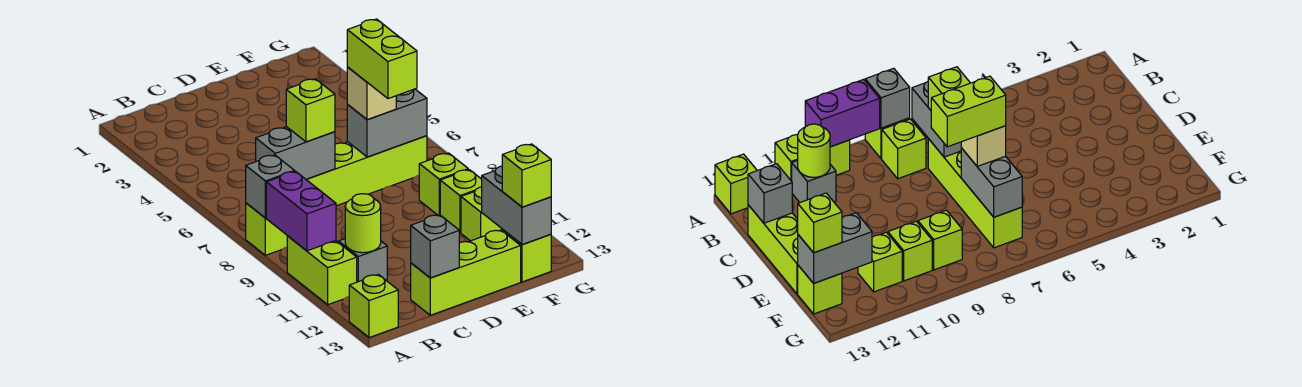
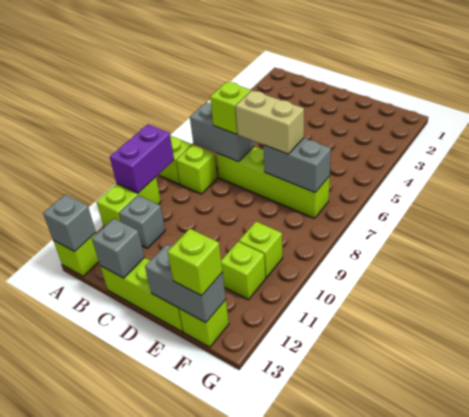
grey 1x1 brick [246,155,295,218] -> grey 1x1 brick moved to [43,194,96,252]
lime 1x1 round brick [345,194,381,253] -> none
tan 1x1 brick [347,67,396,120] -> tan 1x2 brick [236,90,304,154]
lime 1x2 brick [347,19,417,99] -> none
lime 1x1 brick [419,153,468,215] -> none
grey 1x2 brick [482,166,551,245] -> grey 1x2 brick turned to [145,245,226,323]

